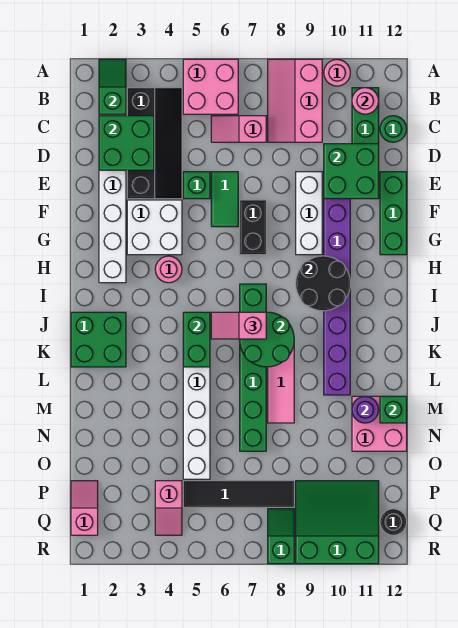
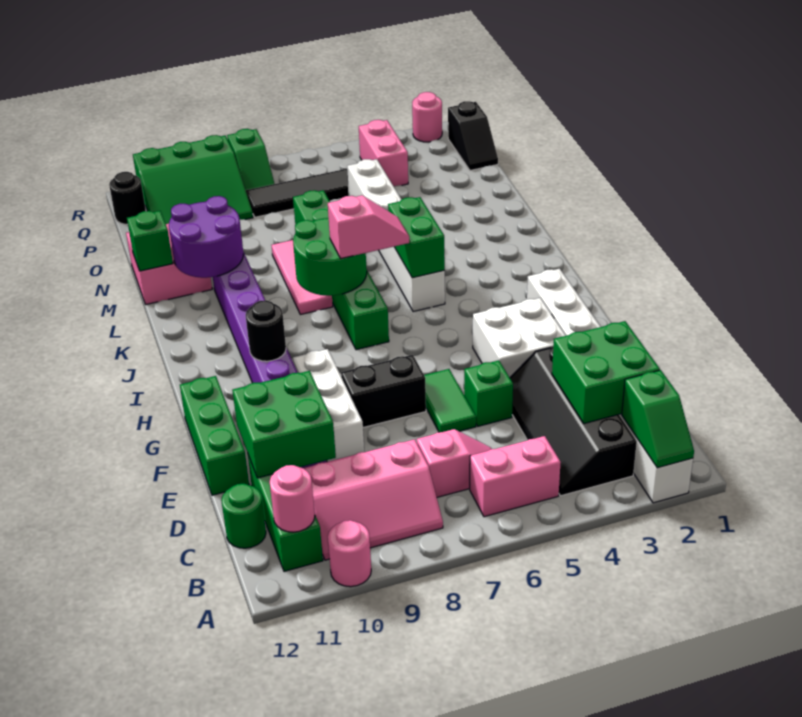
pink 2x2 brick [183,59,238,114] -> pink 1x2 brick [470,436,561,517]
pink 2x3 slope [268,59,322,142] -> pink 2x3 slope turned to [304,439,443,560]
black 1x2 brick [240,200,266,255] -> black 1x2 brick turned to [341,355,426,427]
pink 1x1 round brick [155,256,182,283] -> pink 1x1 round brick moved to [412,92,442,142]
black 2x2 round brick [296,256,350,311] -> black 1x1 round brick [246,300,286,361]
green 2x2 brick [71,312,126,367] -> none
purple 1x1 round brick [352,396,379,423] -> purple 2x2 round brick [169,196,243,278]
pink 1x2 slope [71,481,98,535] -> black 1x2 slope [448,101,498,171]
pink 1x2 slope [155,481,182,535] -> pink 1x2 brick [359,120,408,186]

